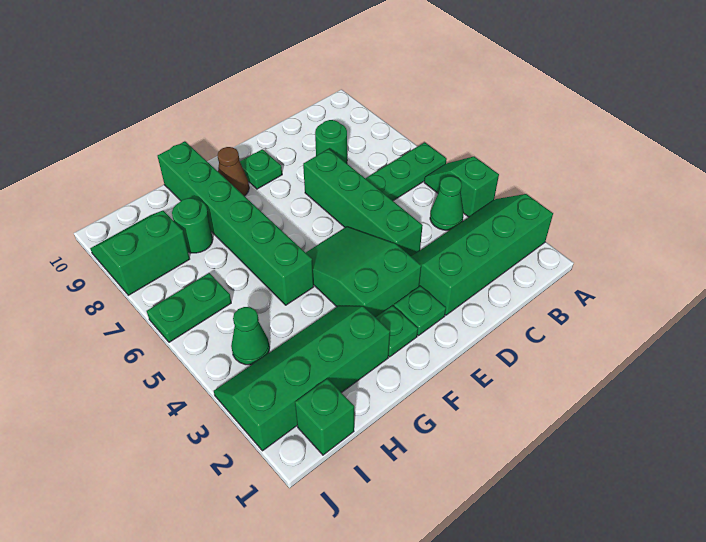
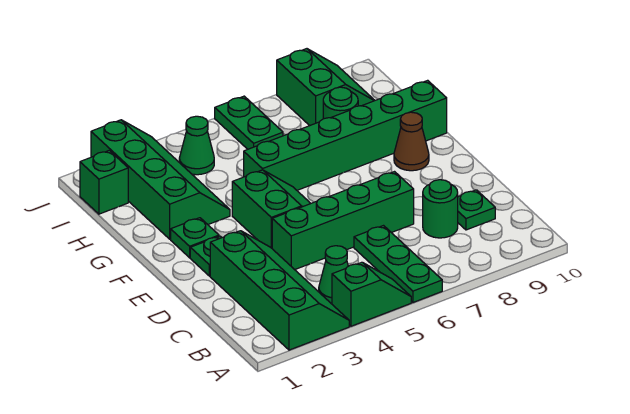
green 2x3 slope [306,226,421,317] -> green 2x2 slope [232,170,311,248]
green 1x1 plate [240,149,282,189] -> green 1x1 plate moved to [458,190,495,230]

